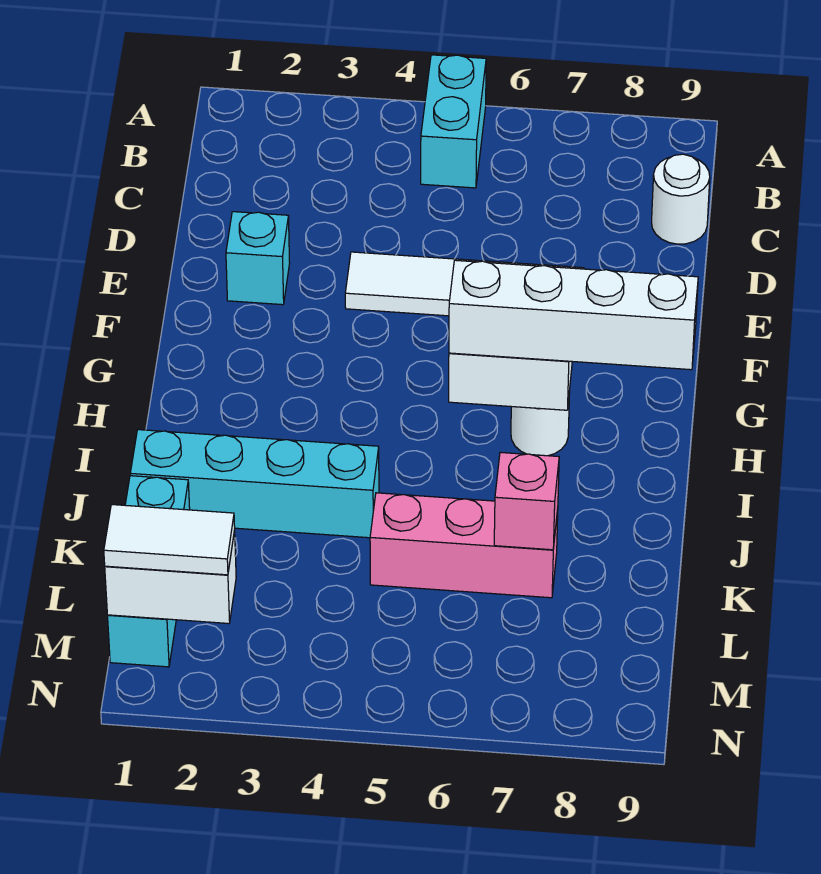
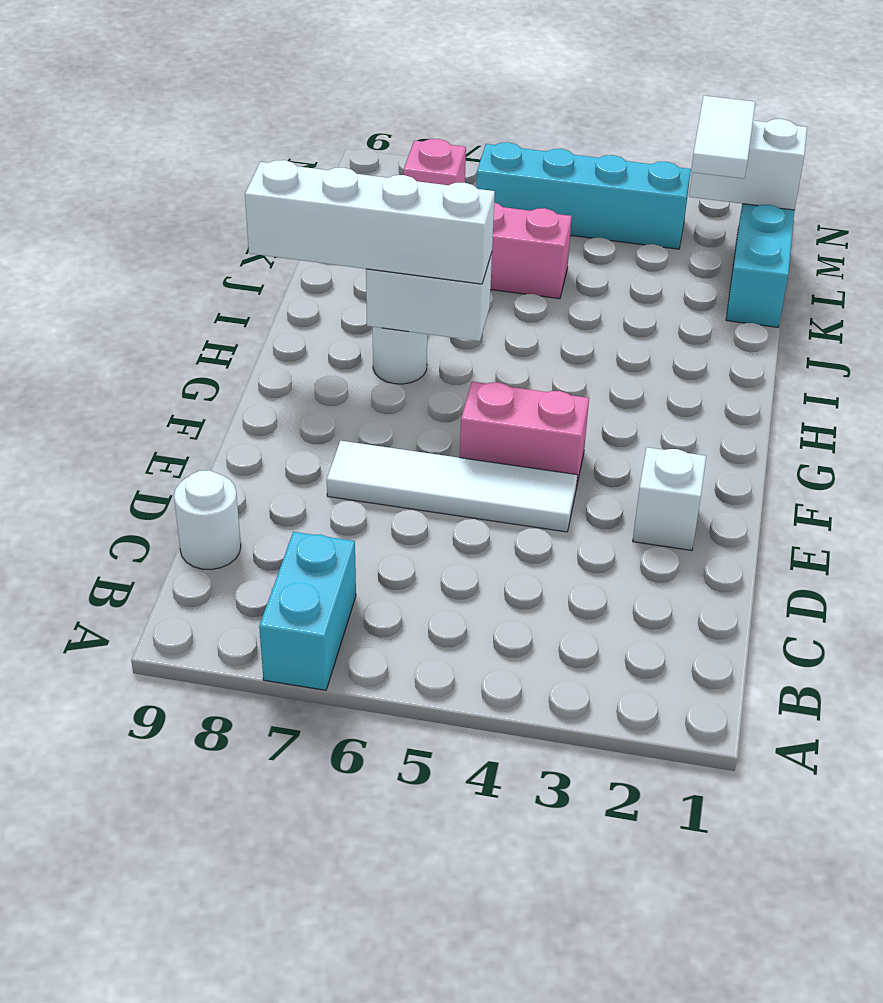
cyan 1x2 brick [421,55,486,188] -> cyan 1x2 brick moved to [259,532,356,690]
cyan 1x1 brick [226,212,290,305] -> white 1x1 brick [633,447,706,550]
none -> pink 1x2 brick [460,382,589,488]
cyan 1x4 brick [130,430,379,538] -> cyan 1x4 brick moved to [476,142,691,249]
white 1x2 tile [104,505,235,575] -> white 1x2 tile turned to [691,96,755,179]

